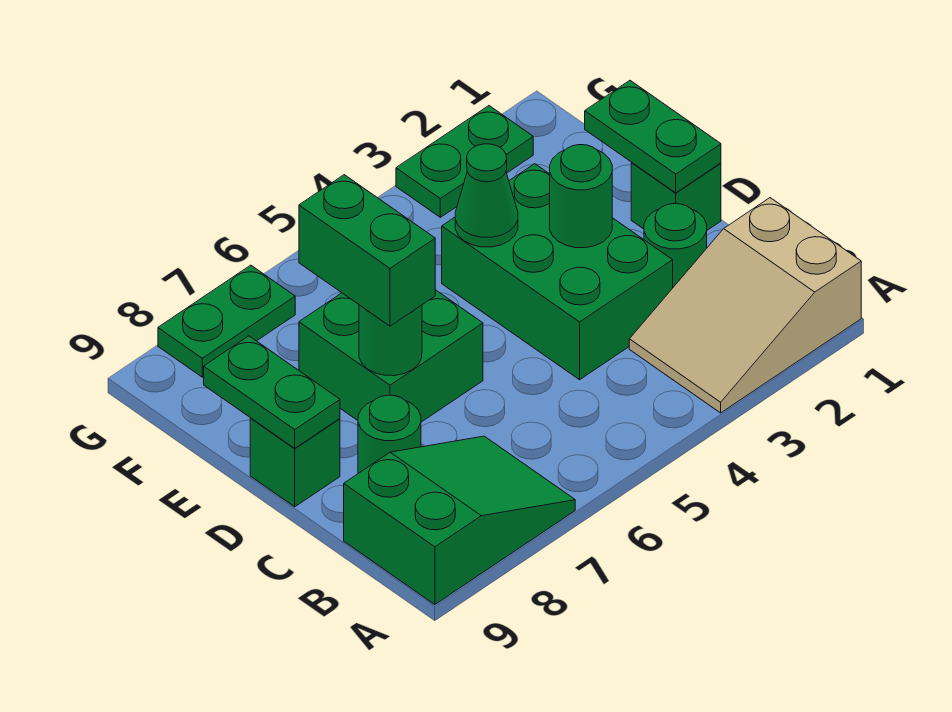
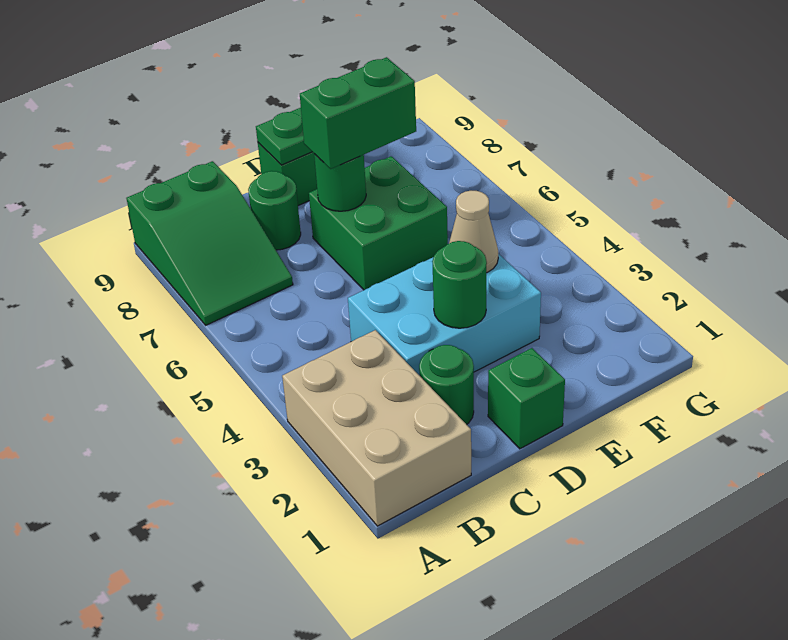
tan 2x3 slope [629,198,861,413] -> tan 2x3 brick [282,330,471,526]
green 2x3 brick [442,164,673,380] -> cyan 2x3 brick [348,254,541,376]
green 1x2 plate [585,81,721,193] -> none
green 1x1 cone [455,144,518,247] -> tan 1x1 cone [449,191,498,273]
green 1x2 plate [396,106,533,217] -> none
green 1x2 plate [158,265,295,377] -> none

